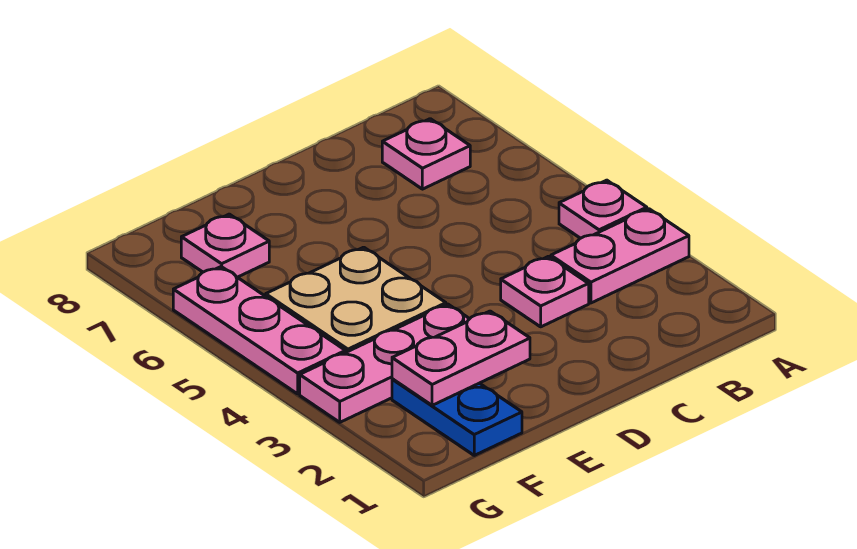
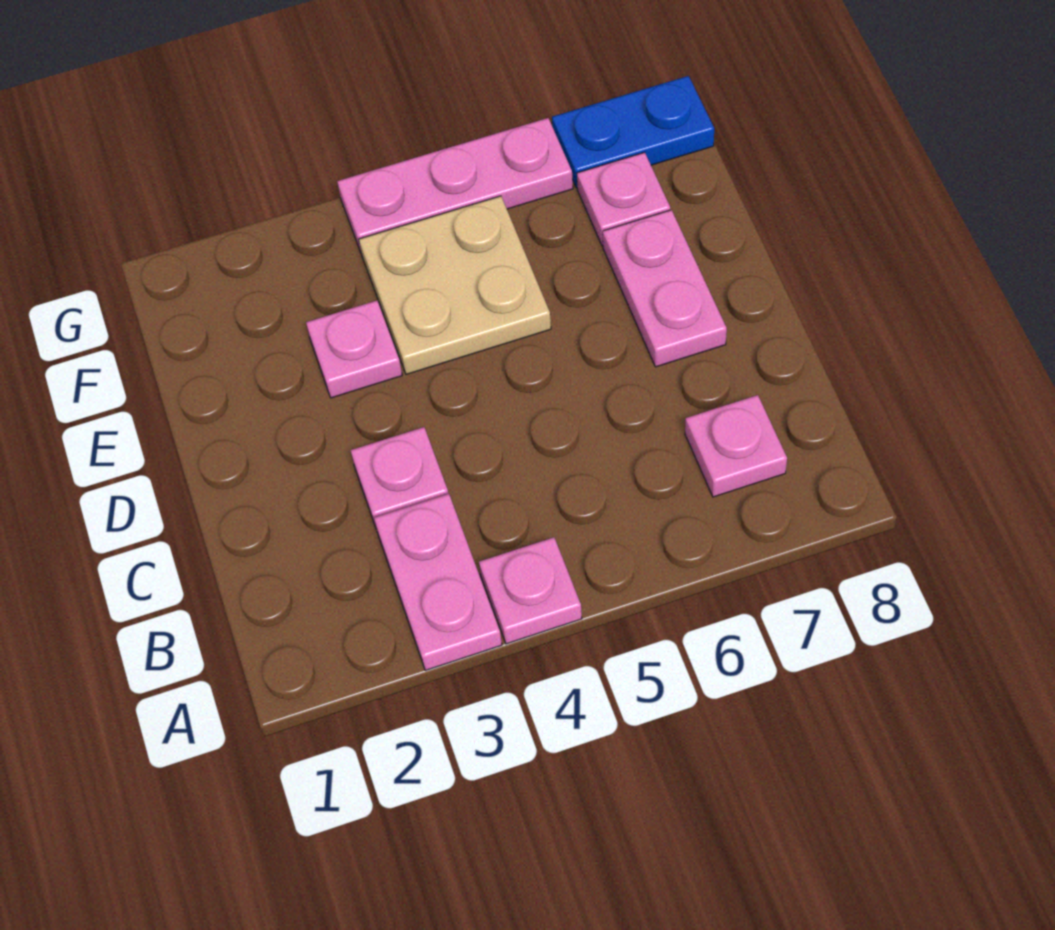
pink 1x2 plate [392,311,530,405] -> pink 1x2 plate moved to [603,210,727,367]
pink 1x3 plate [300,304,469,422] -> pink 1x1 plate [306,300,402,398]
blue 1x2 plate [392,379,522,455] -> blue 1x2 plate moved to [552,76,714,188]

